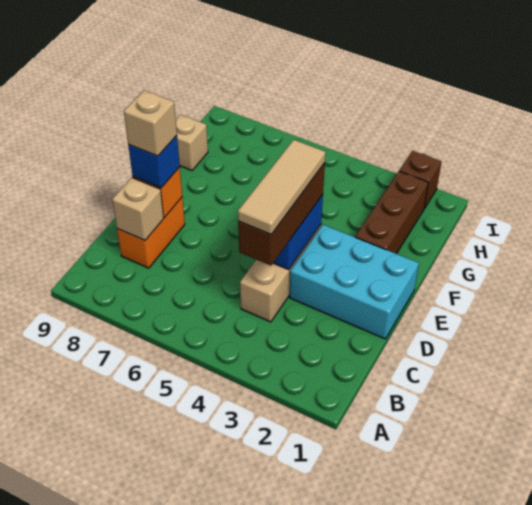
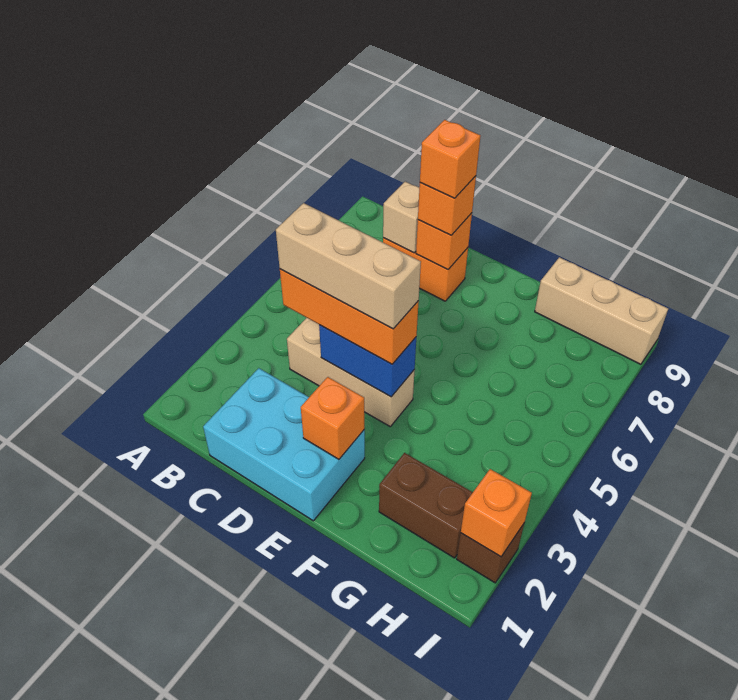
brown 1x3 brick [238,163,325,265] -> orange 1x3 brick [280,269,419,364]
tan 1x3 tile [238,140,326,234] -> tan 1x3 brick [276,203,421,329]
cyan 2x3 brick [290,225,419,339] -> cyan 2x3 brick turned to [203,368,365,521]
blue 1x1 brick [128,136,180,188] -> orange 1x1 brick [418,176,476,235]
tan 1x1 brick [124,90,177,156] -> orange 1x1 brick [420,120,480,198]
none -> orange 1x1 brick [301,377,365,459]
brown 1x3 brick [355,171,428,254] -> brown 1x2 brick [379,453,473,558]
tan 1x1 brick [176,115,208,170] -> tan 1x3 brick [535,257,668,364]
none -> orange 1x1 brick [461,469,532,557]

